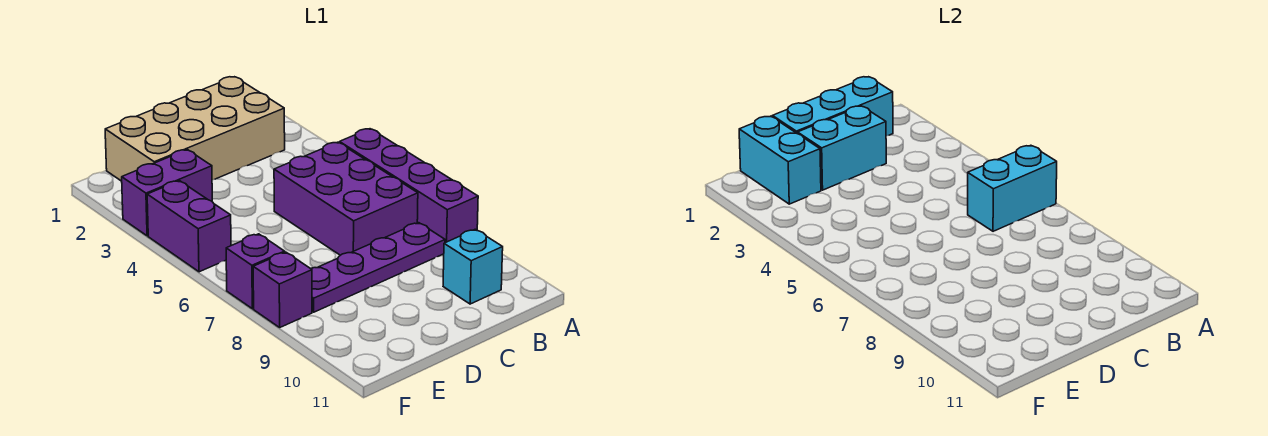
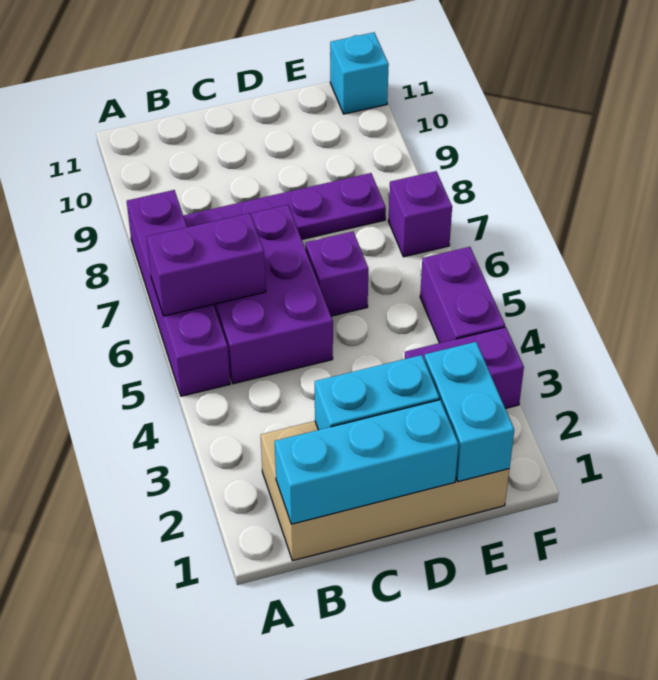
cyan 1x2 brick [968,145,1057,231] -> purple 1x2 brick [147,213,266,316]
cyan 1x1 brick [443,229,503,304] -> cyan 1x1 brick moved to [330,32,389,114]
purple 1x1 brick [253,252,312,327] -> purple 1x1 brick moved to [305,232,368,316]

